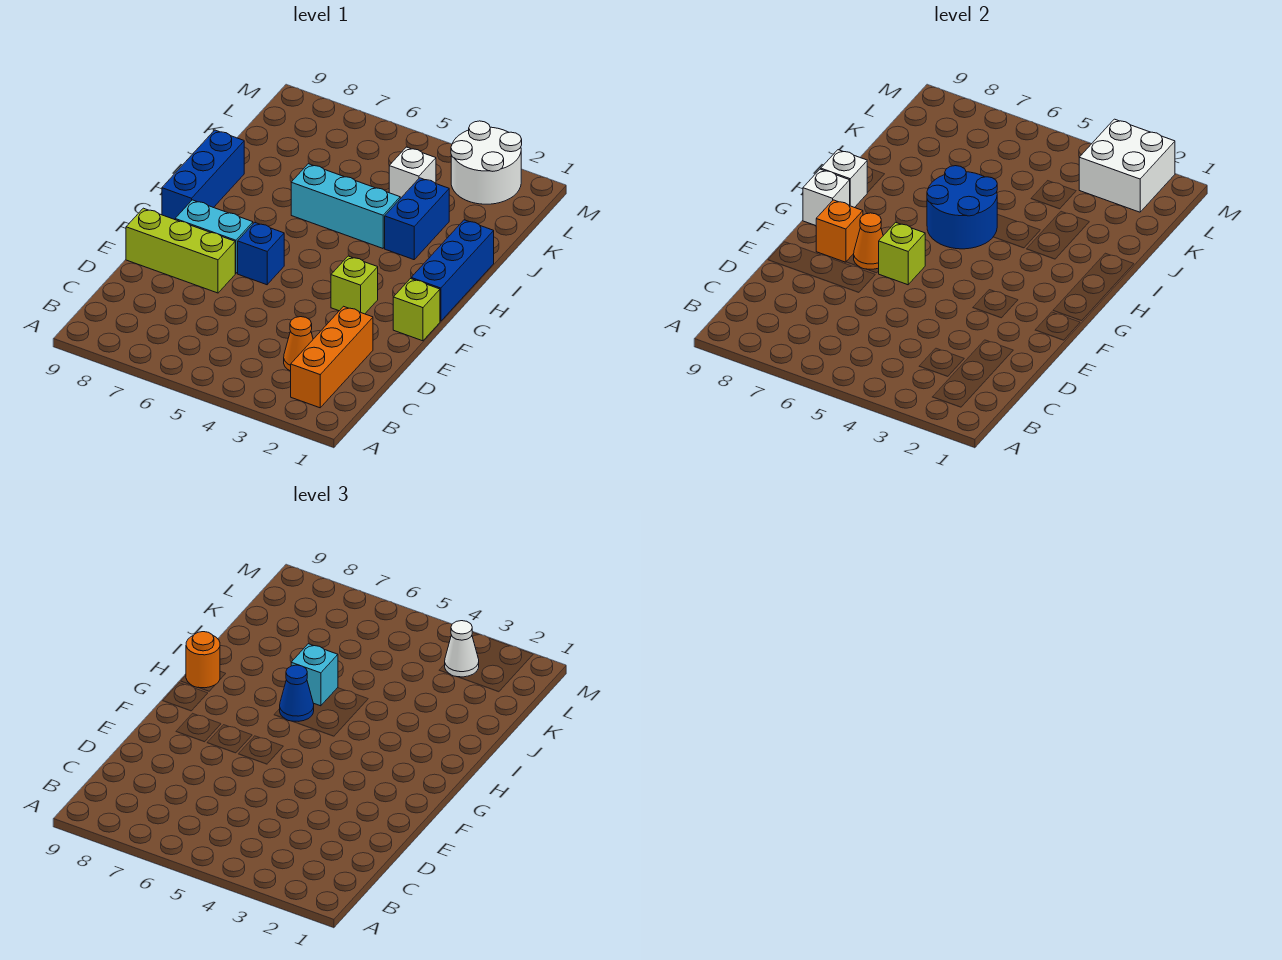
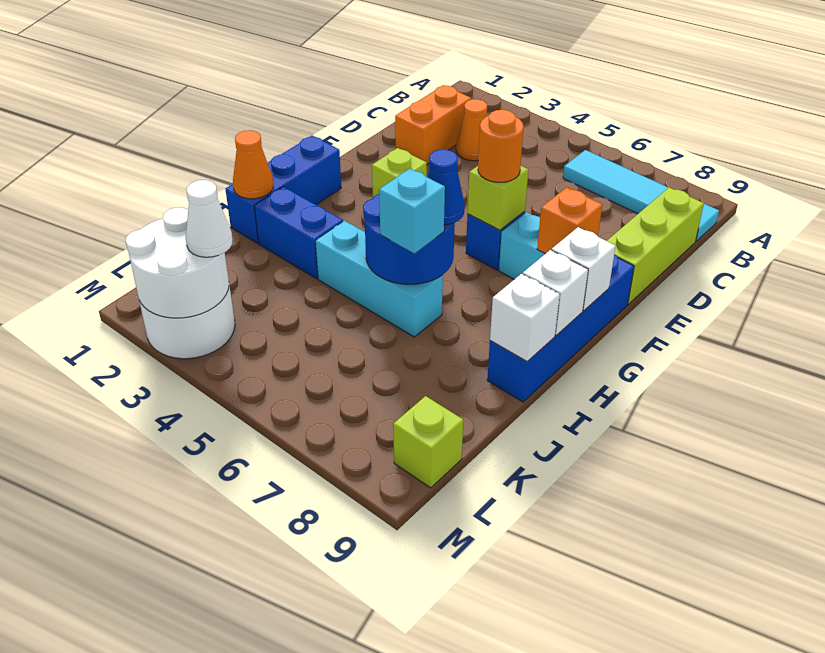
orange 1x3 brick [291,306,373,408] -> orange 1x2 brick [395,85,471,164]
none -> cyan 1x4 tile [563,150,719,241]
lime 1x3 brick [126,208,235,293] -> lime 1x3 brick turned to [607,188,704,304]
lime 1x1 brick [393,279,440,341] -> lime 1x1 brick moved to [393,396,463,488]
orange 1x1 cone [854,213,883,270] -> orange 1x1 cone moved to [233,130,273,199]
blue 1x3 brick [162,130,244,220] -> blue 1x4 brick [487,255,634,402]
orange 1x1 round brick [186,632,220,688] -> orange 1x1 round brick moved to [478,110,524,183]
blue 1x2 brick [385,178,449,260] -> blue 1x2 brick turned to [254,187,343,279]
white 1x1 brick [389,147,436,199] -> white 1x1 brick moved to [490,274,560,361]
white 2x2 brick [1079,119,1175,212] -> white 2x2 round brick [126,207,229,318]

